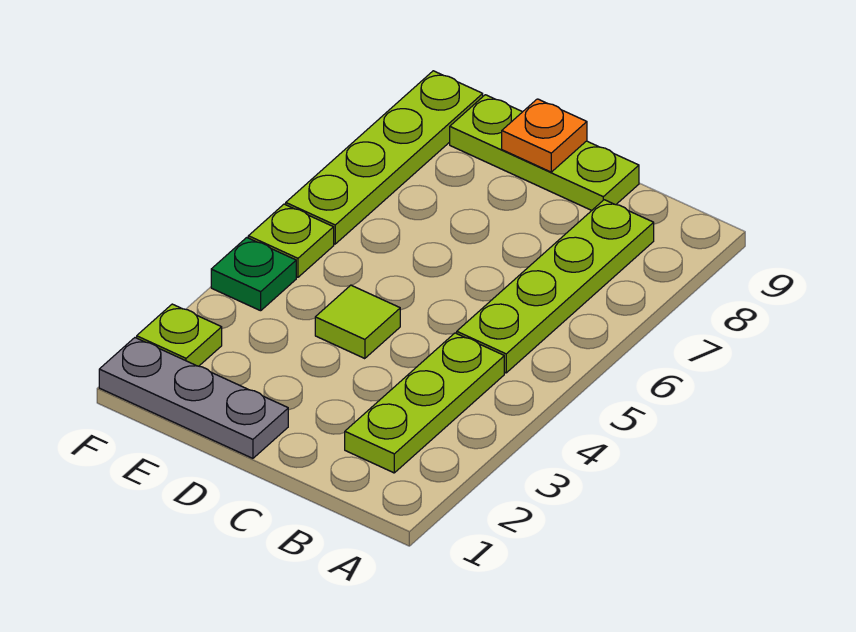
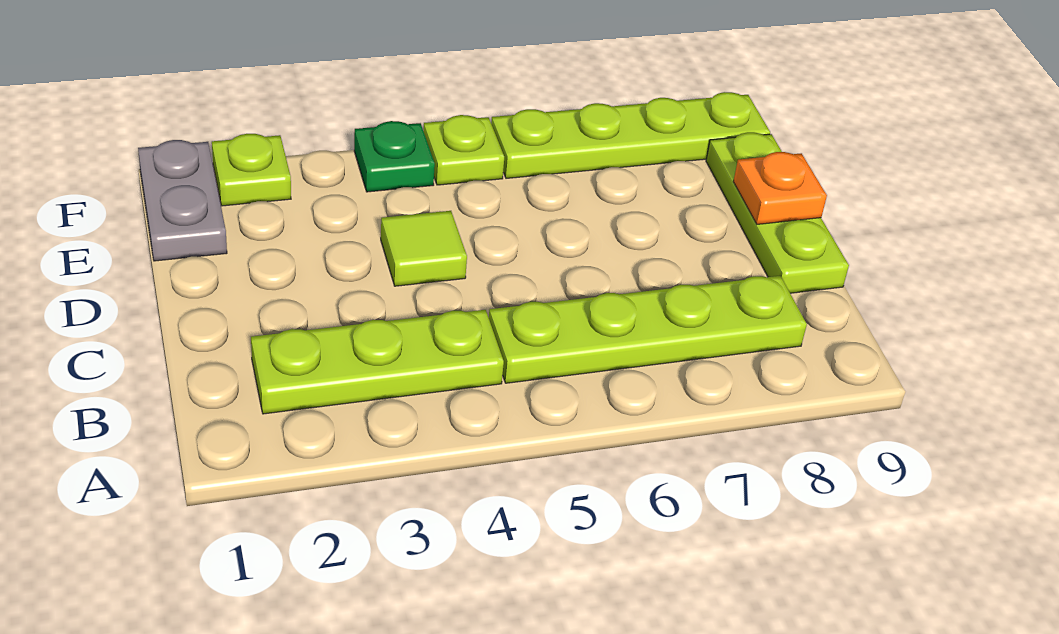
grey 1x3 plate [99,338,288,458] -> grey 1x2 plate [138,140,227,261]

